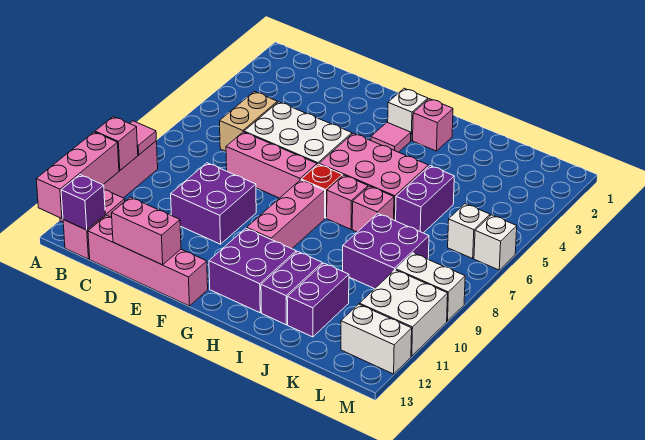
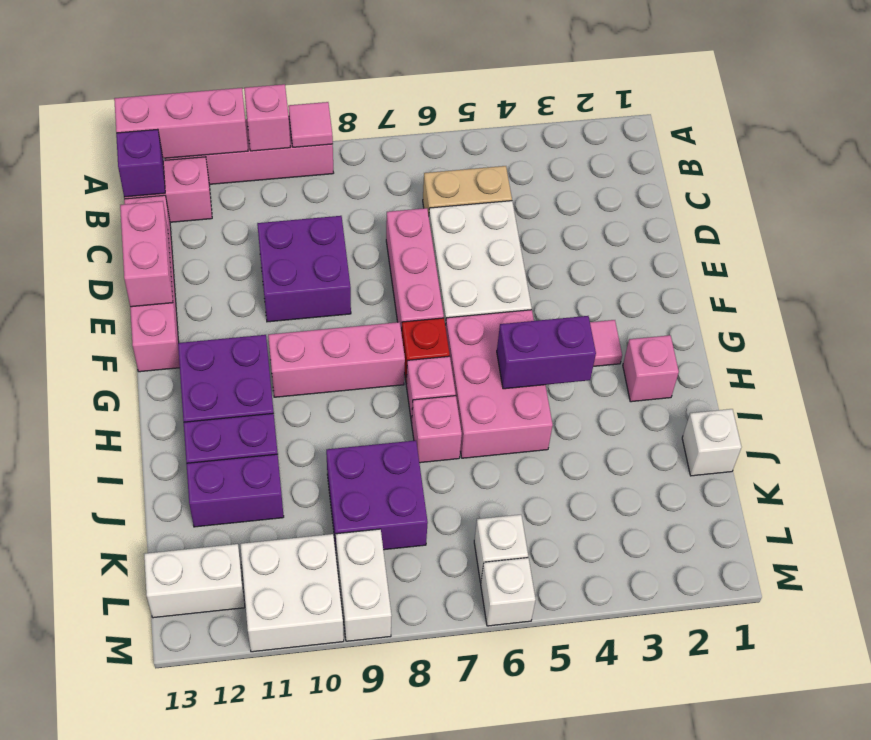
white 1x1 brick [388,88,428,140] -> white 1x1 brick moved to [682,409,741,476]
purple 1x2 brick [396,166,454,233] -> purple 1x2 brick moved to [497,316,596,389]
white 1x2 brick [341,304,412,374] -> white 1x2 brick turned to [144,544,245,618]

